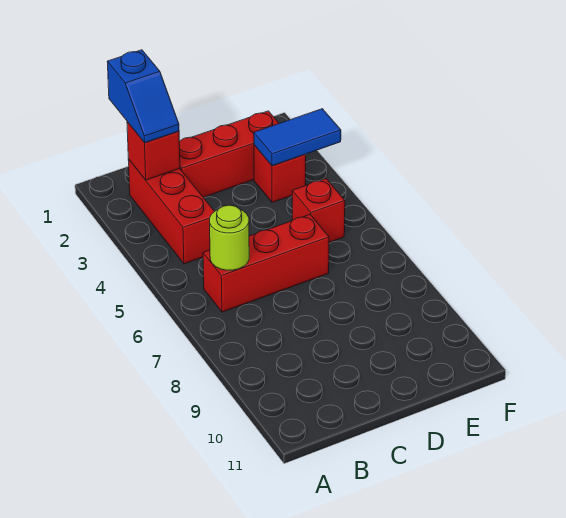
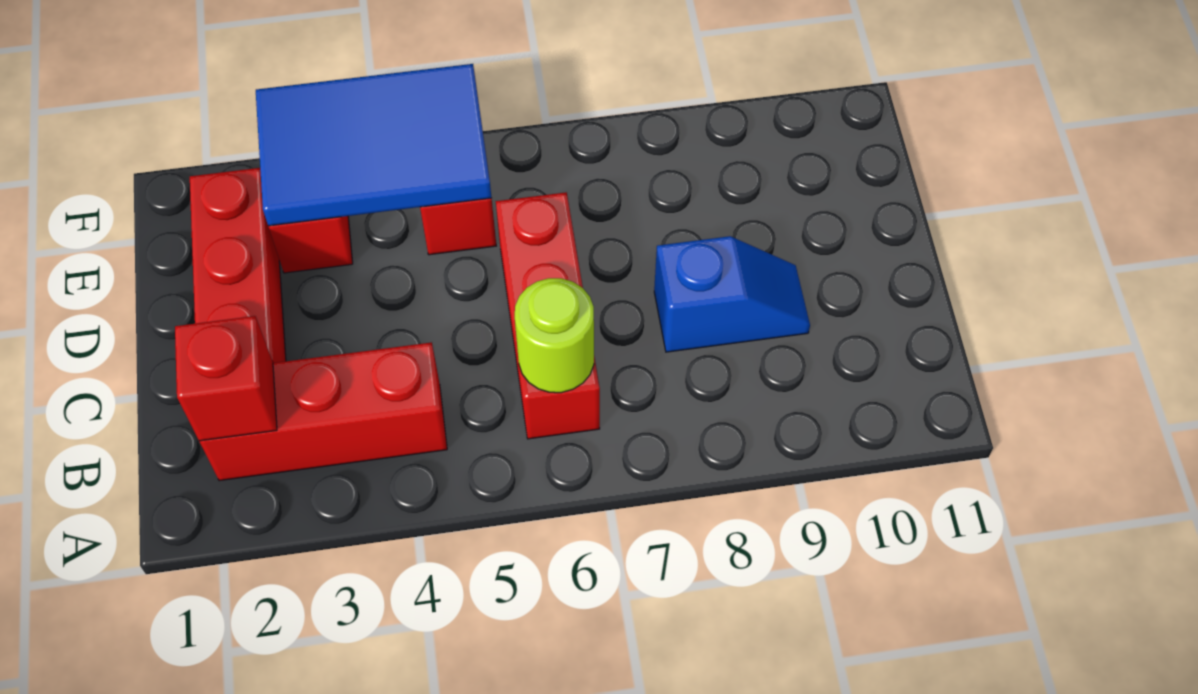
blue 1x2 slope [107,50,179,143] -> blue 1x2 slope moved to [654,236,810,352]
blue 1x2 tile [254,109,341,166] -> blue 2x3 tile [256,64,491,226]

